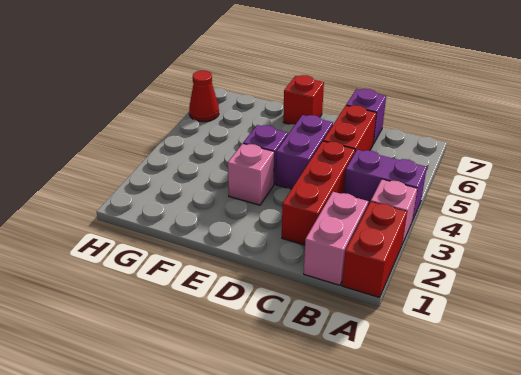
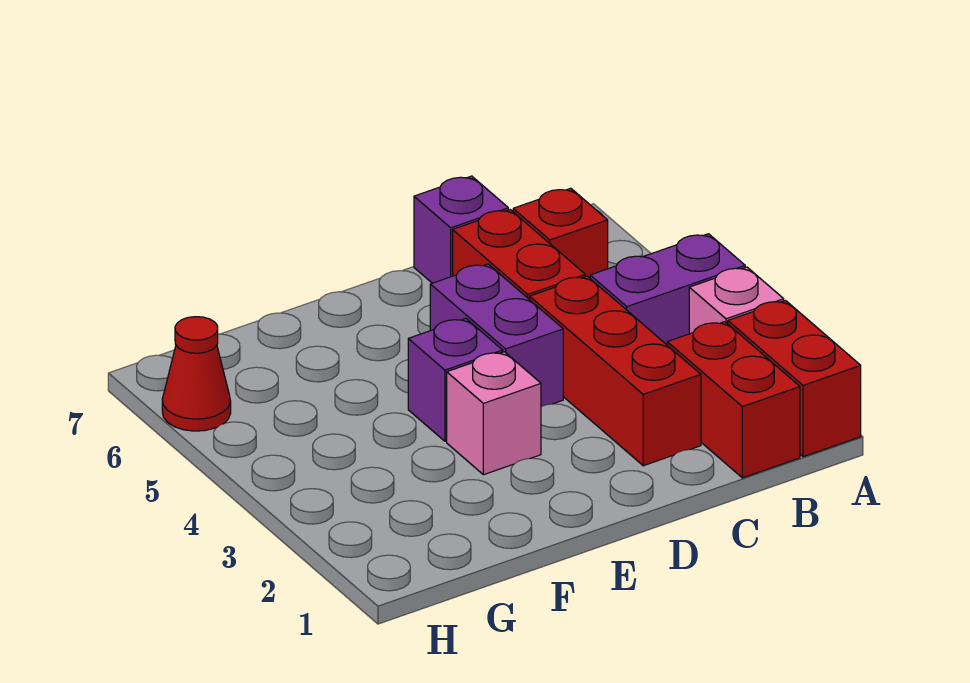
pink 1x2 brick [304,192,368,285] -> red 1x2 brick [667,322,800,478]
red 1x1 brick [283,75,324,124] -> red 1x1 brick moved to [513,188,608,278]

